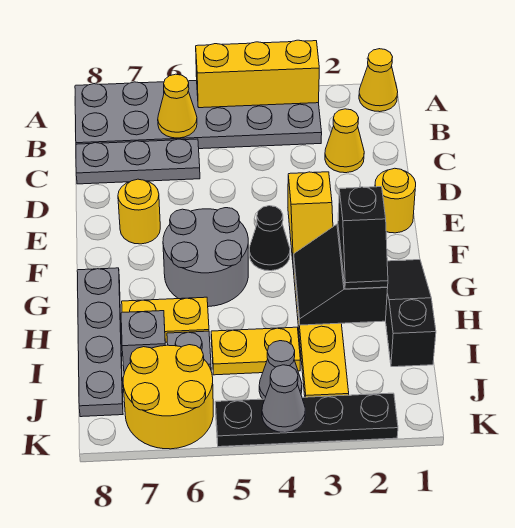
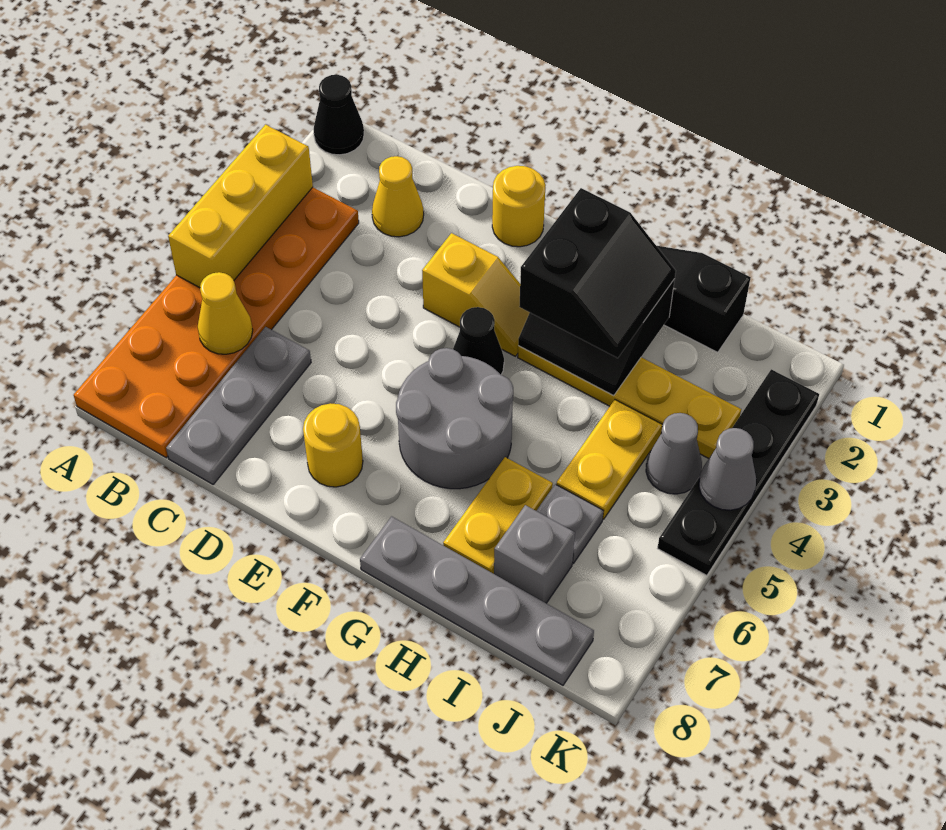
yellow 1x1 cone [359,49,398,112] -> black 1x1 cone [313,75,364,155]
grey 2x6 plate [75,81,322,149] -> orange 2x6 plate [74,187,359,458]
black 1x2 slope [338,187,388,289] -> black 2x2 slope [519,188,676,358]
yellow 2x2 round brick [123,345,213,449] -> none

